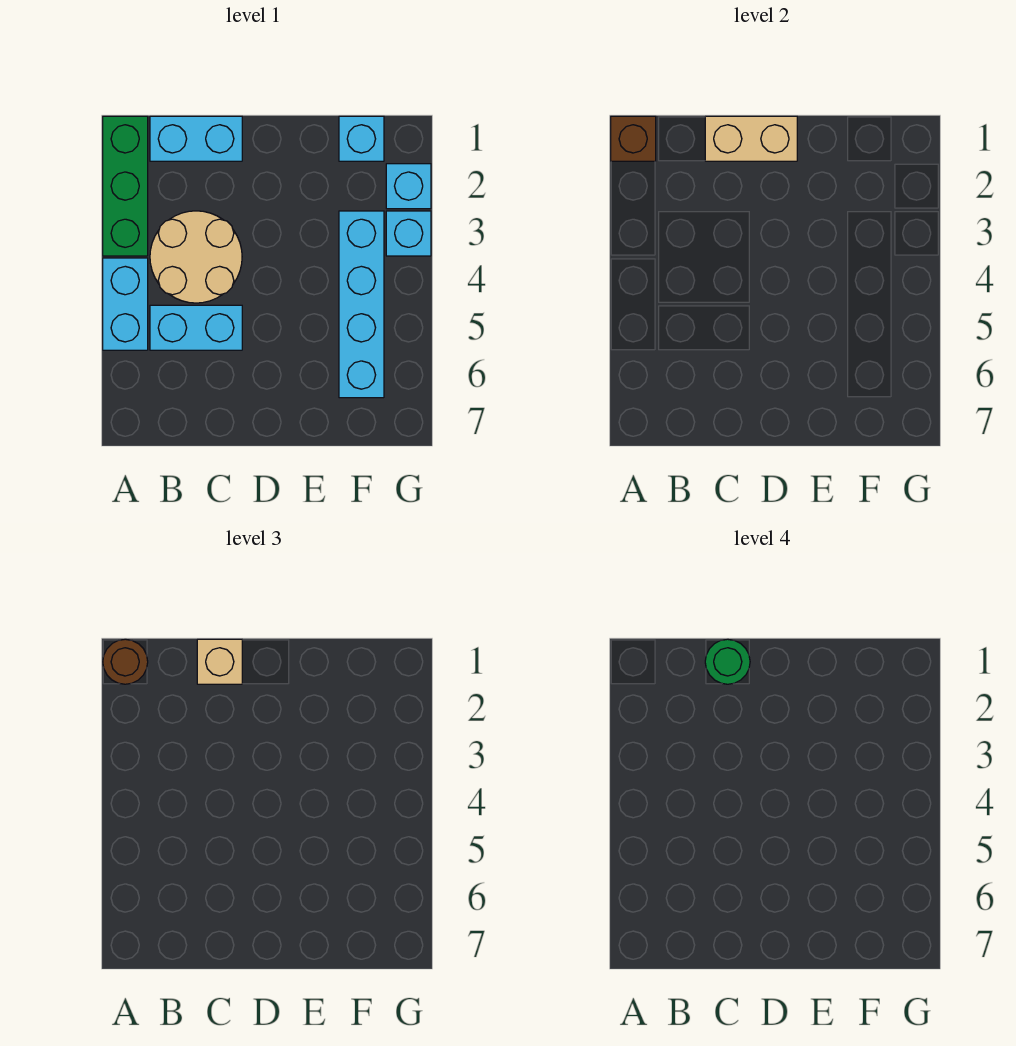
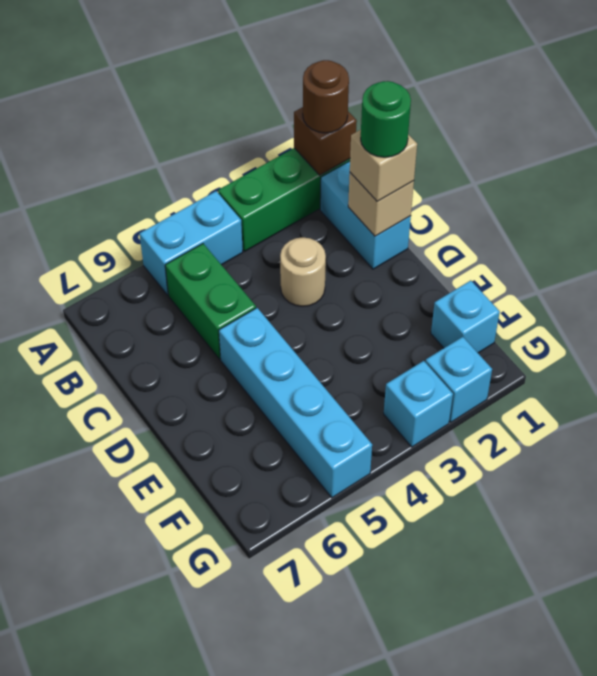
tan 2x2 round brick [150,211,242,303] -> tan 1x1 round brick [280,237,326,306]
cyan 1x2 brick [150,305,242,350] -> green 1x2 brick [165,244,256,359]
tan 1x2 brick [705,116,797,161] -> tan 1x1 brick [348,173,414,236]
cyan 1x4 brick [339,211,384,398] -> cyan 1x4 brick turned to [219,308,372,498]

